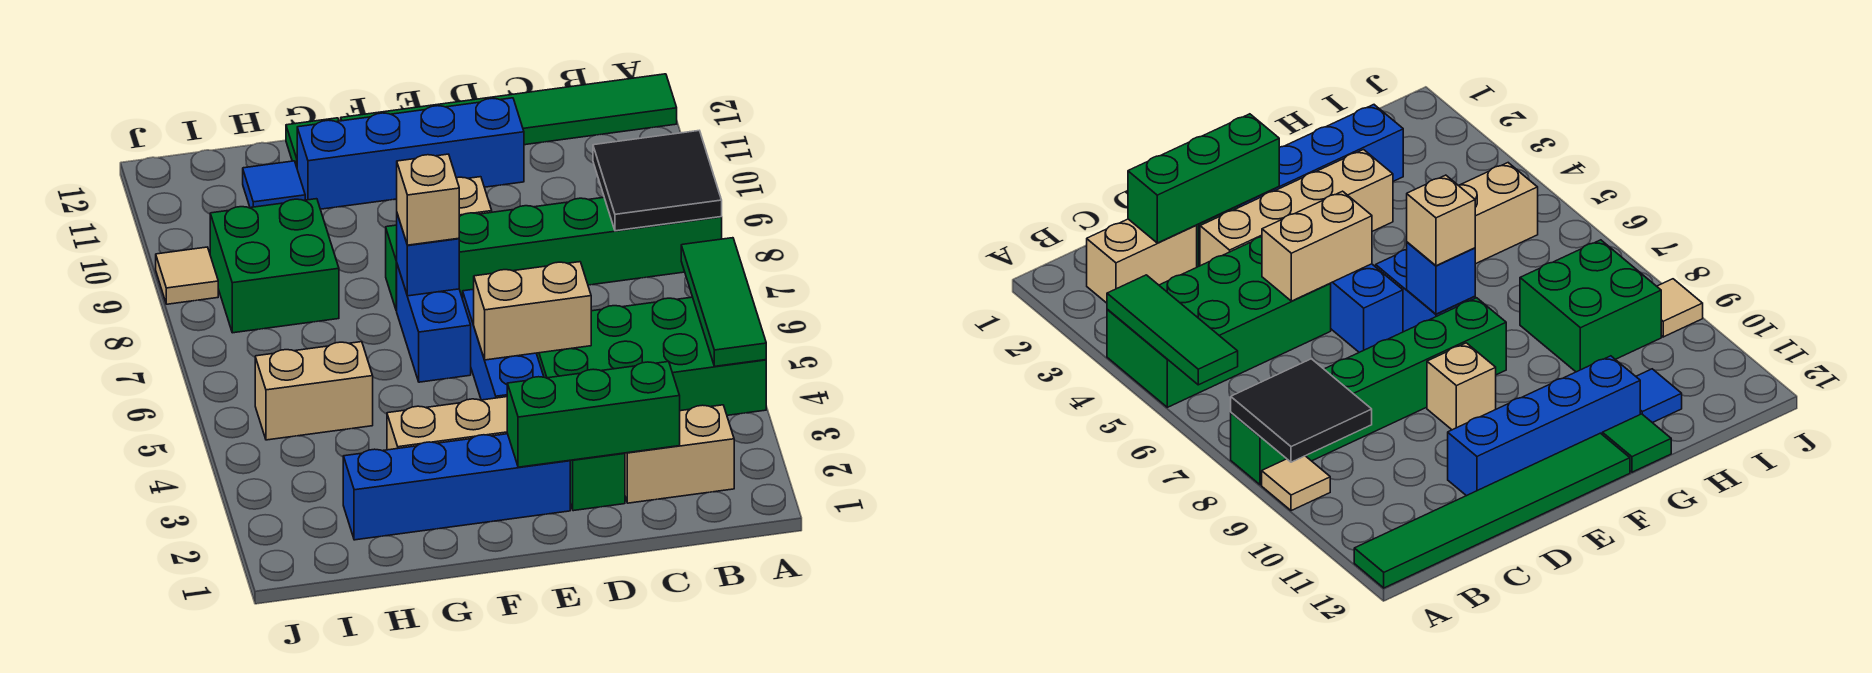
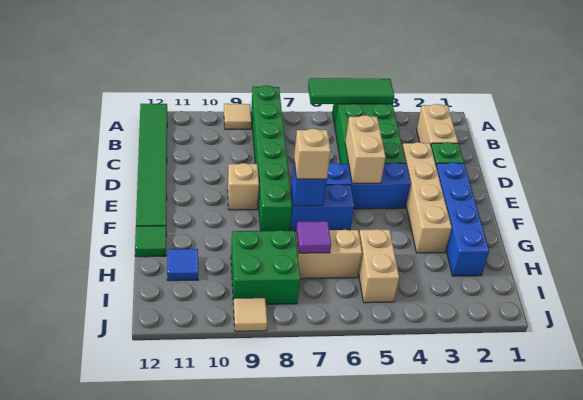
black 2x2 tile [593,131,722,231] -> none
green 1x3 brick [507,362,680,467] -> none
blue 1x4 brick [297,98,524,209] -> none
none -> tan 1x2 brick [296,230,362,279]
none -> purple 1x1 tile [297,221,331,253]

